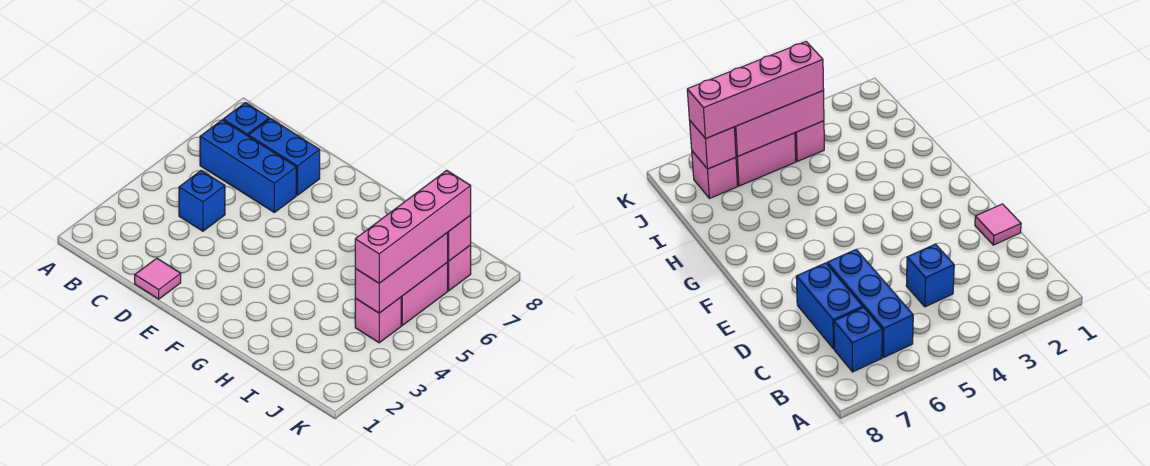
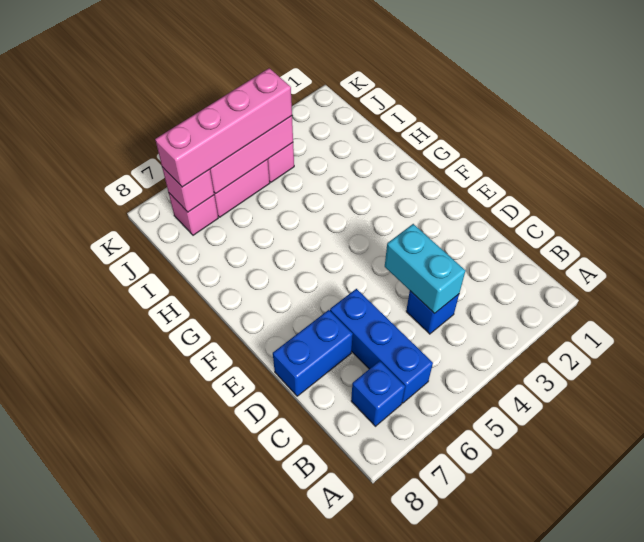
none -> cyan 1x2 brick [385,224,466,314]
blue 1x2 brick [248,119,320,195] -> blue 1x2 brick turned to [273,310,353,396]
pink 1x1 tile [135,258,181,299] -> none

